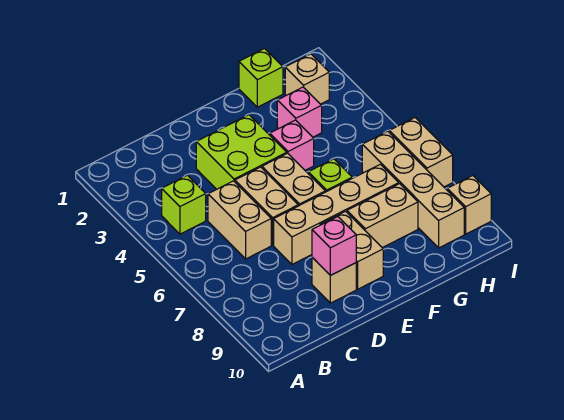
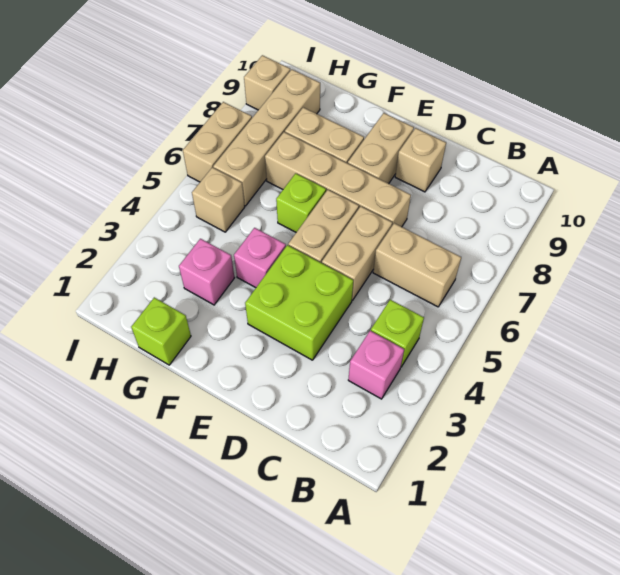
tan 1x2 brick [208,181,271,259] -> tan 1x2 brick turned to [373,223,461,307]
pink 1x1 brick [312,217,356,275] -> pink 1x1 brick moved to [348,331,404,399]
tan 1x1 brick [285,54,329,104] -> tan 1x1 brick moved to [192,167,245,232]

